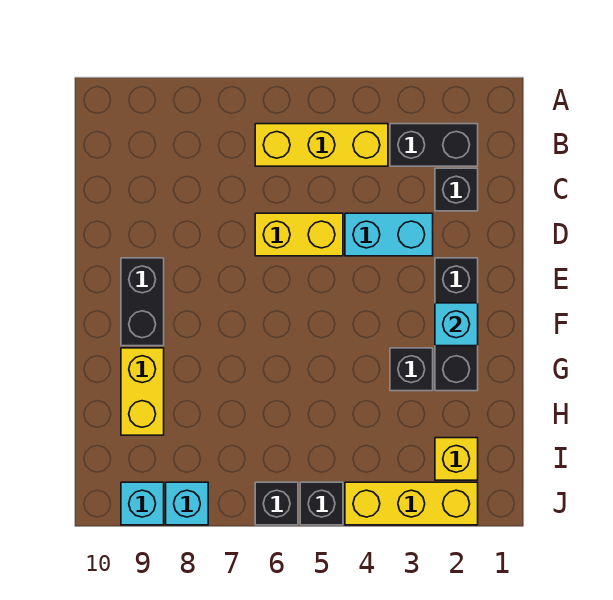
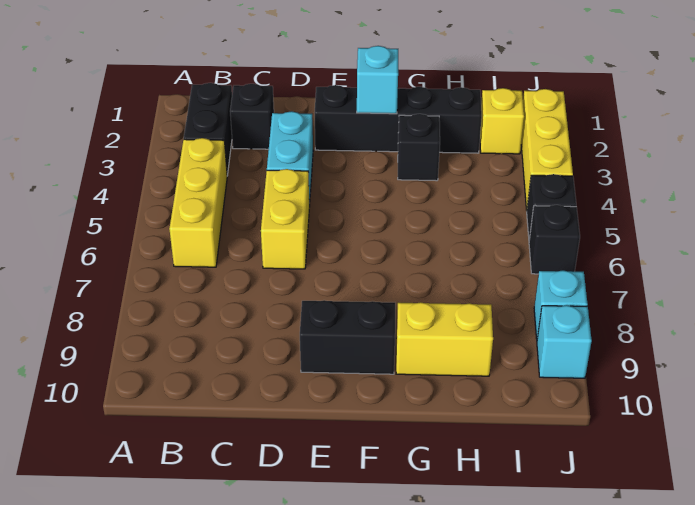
black 1x3 brick [435,258,478,391] -> black 1x4 brick [315,85,482,153]

